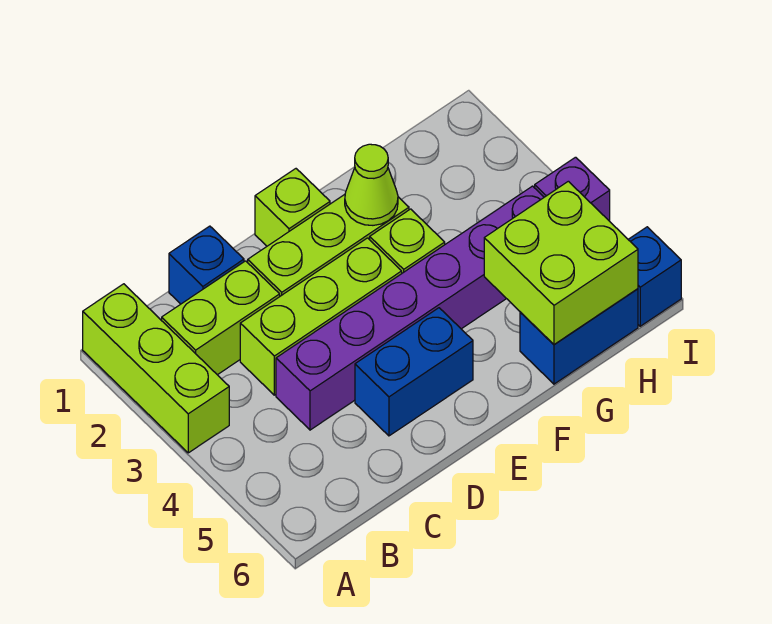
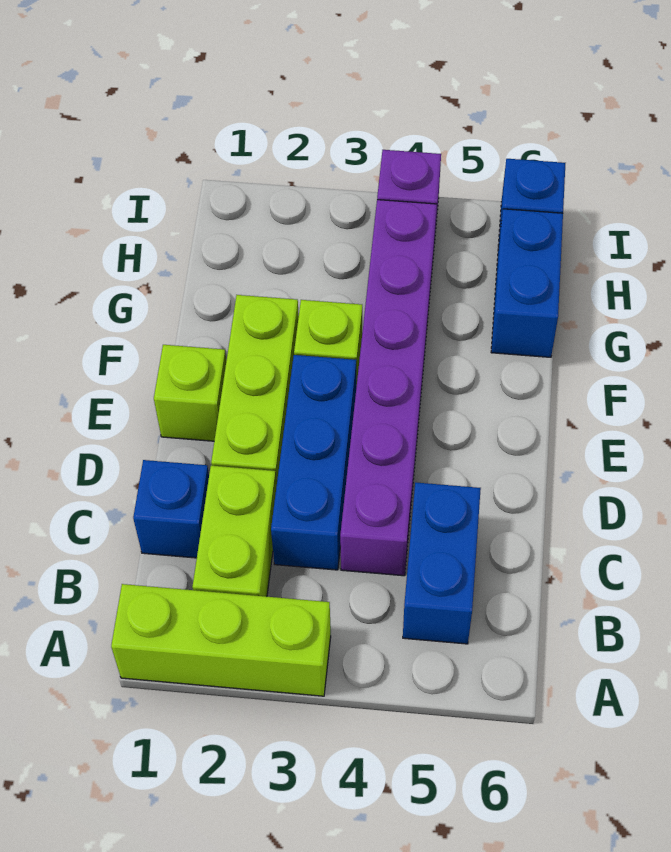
lime 1x3 brick [240,238,402,395] -> blue 1x3 brick [271,355,356,570]
blue 1x2 brick [355,308,473,436] -> blue 1x2 brick moved to [403,482,481,644]
lime 1x1 cone [345,144,398,225] -> none
lime 2x2 brick [484,181,638,345] -> none

